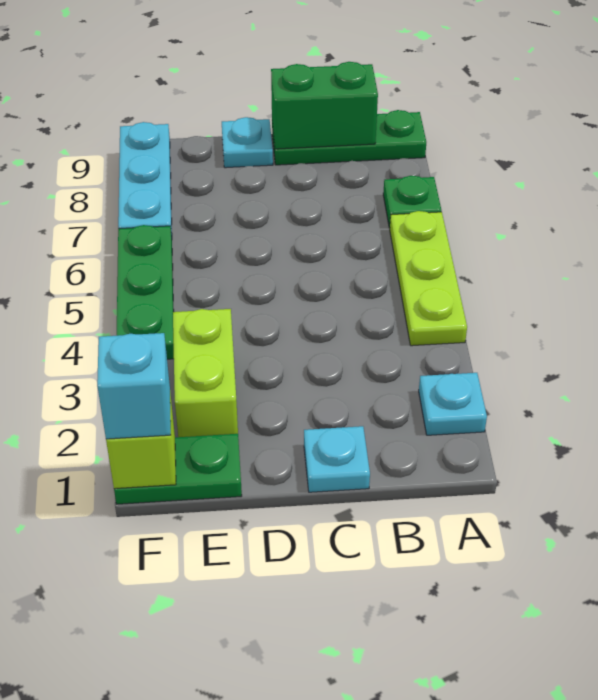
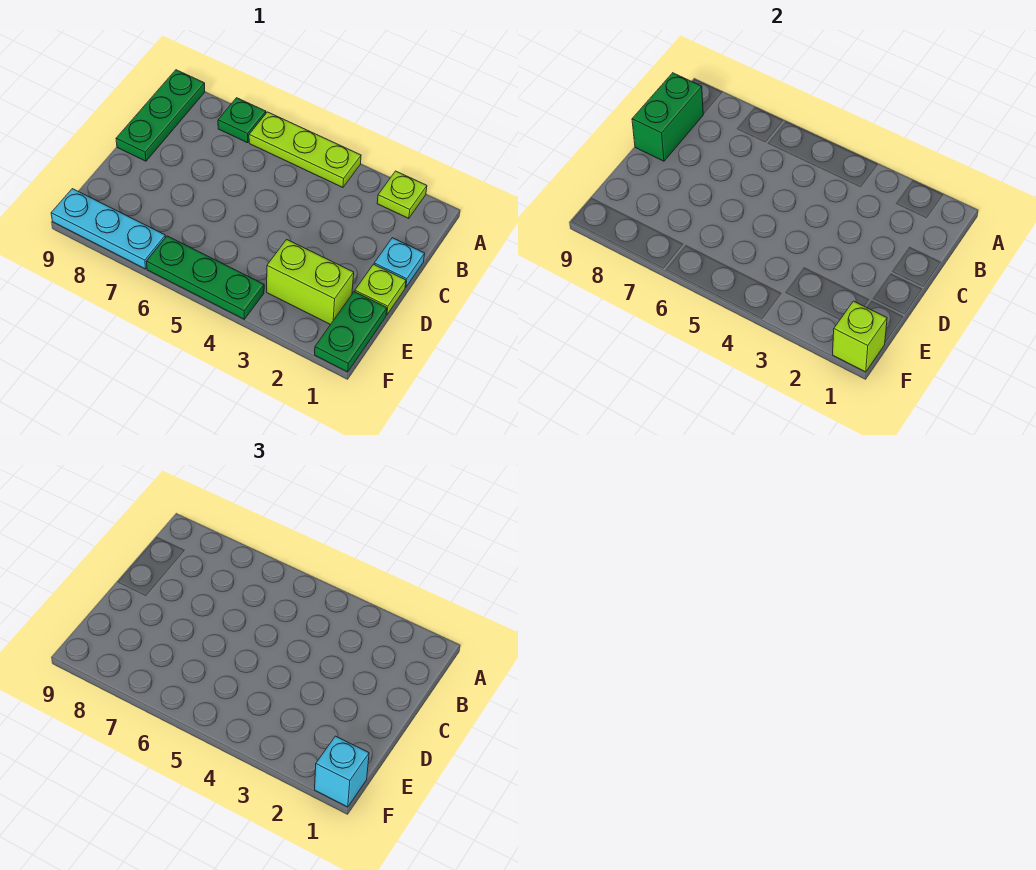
cyan 1x1 plate [419,373,487,435] -> lime 1x1 plate [377,171,427,219]
none -> lime 1x1 plate [355,264,406,315]
cyan 1x1 plate [222,117,273,168] -> none

